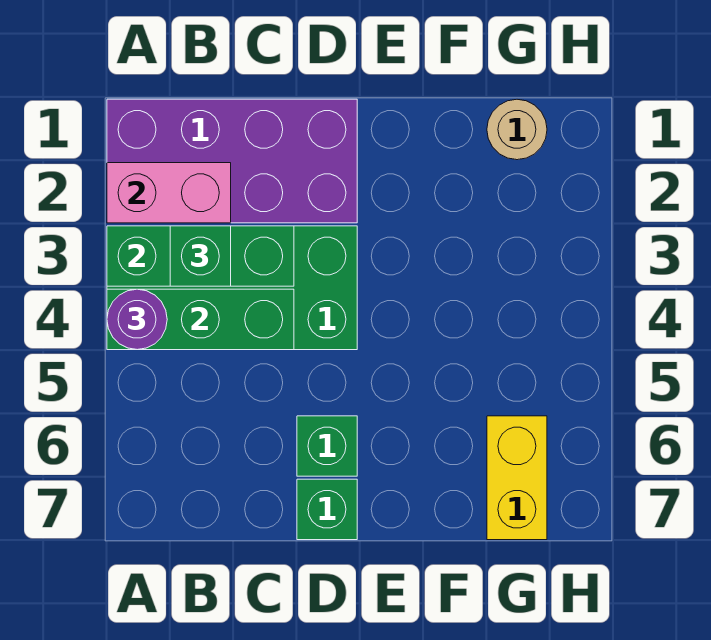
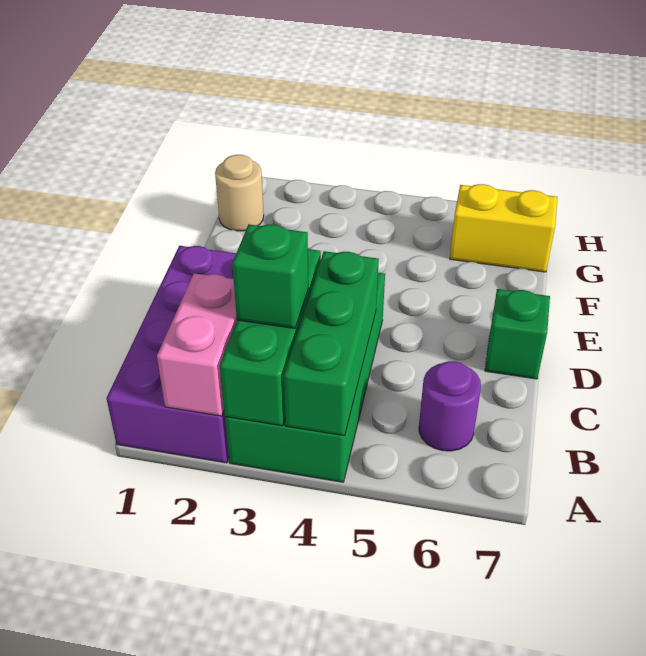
purple 1x1 round brick [107,289,167,350] -> purple 1x1 round brick moved to [419,361,481,451]
green 1x1 brick [297,416,357,476] -> none

